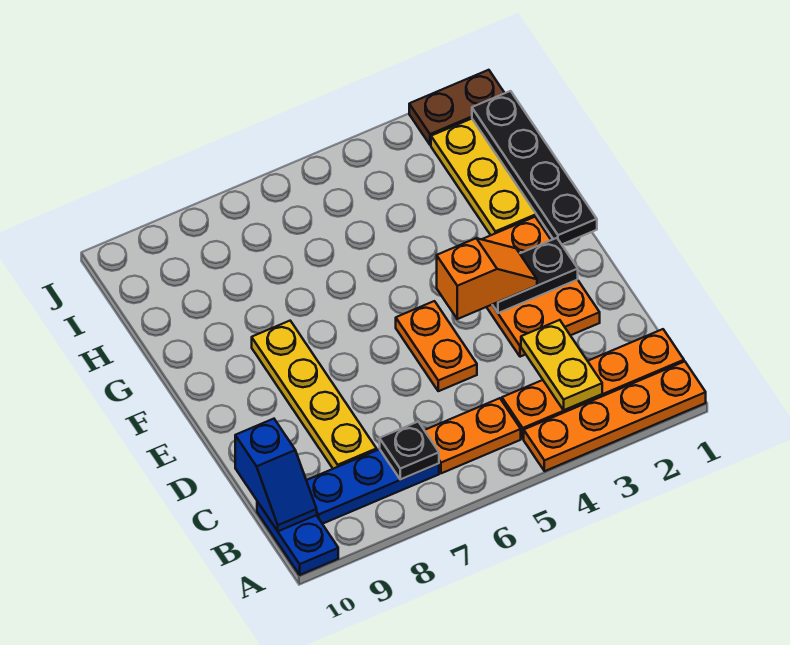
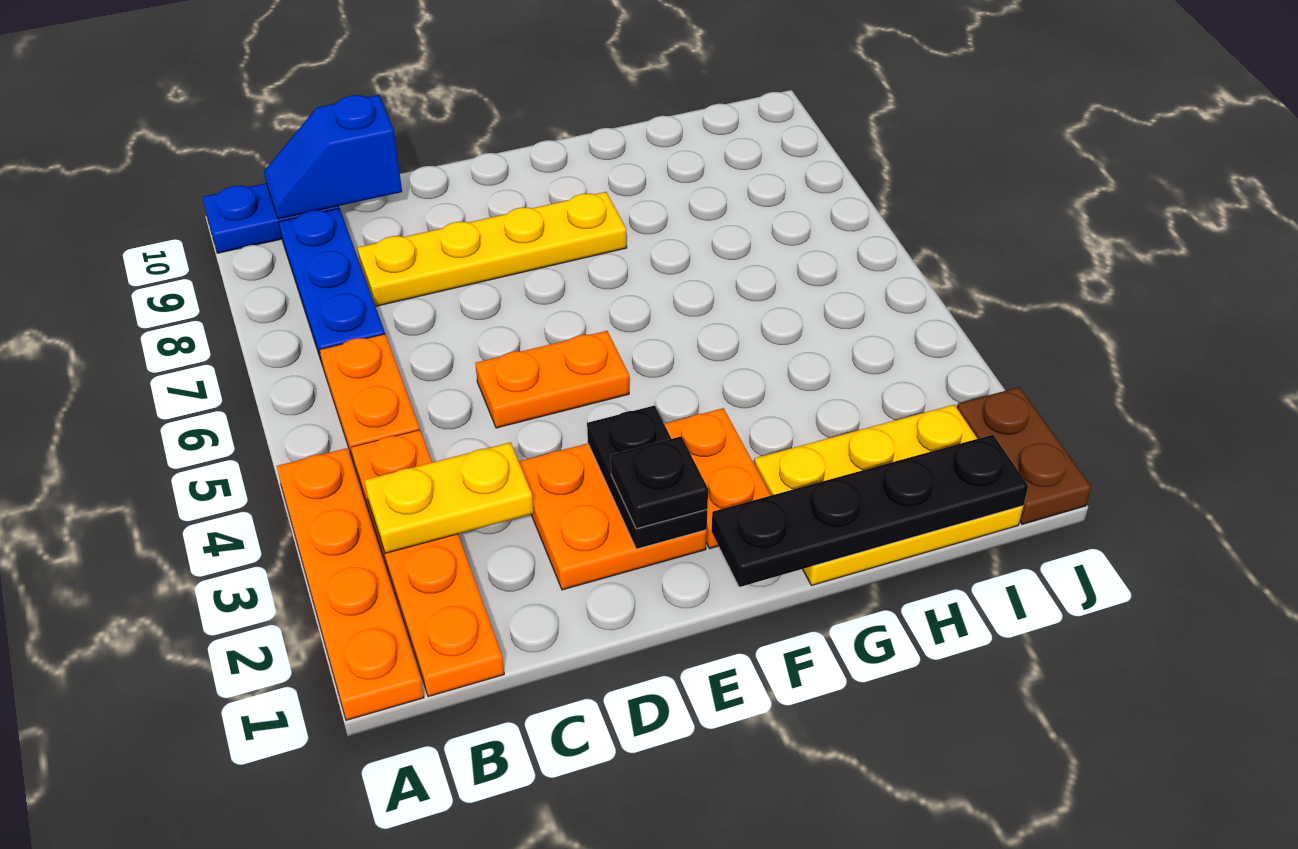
black 1x1 plate [380,422,439,480] -> black 1x1 plate moved to [611,436,708,529]
orange 1x2 slope [437,238,537,319] -> none

